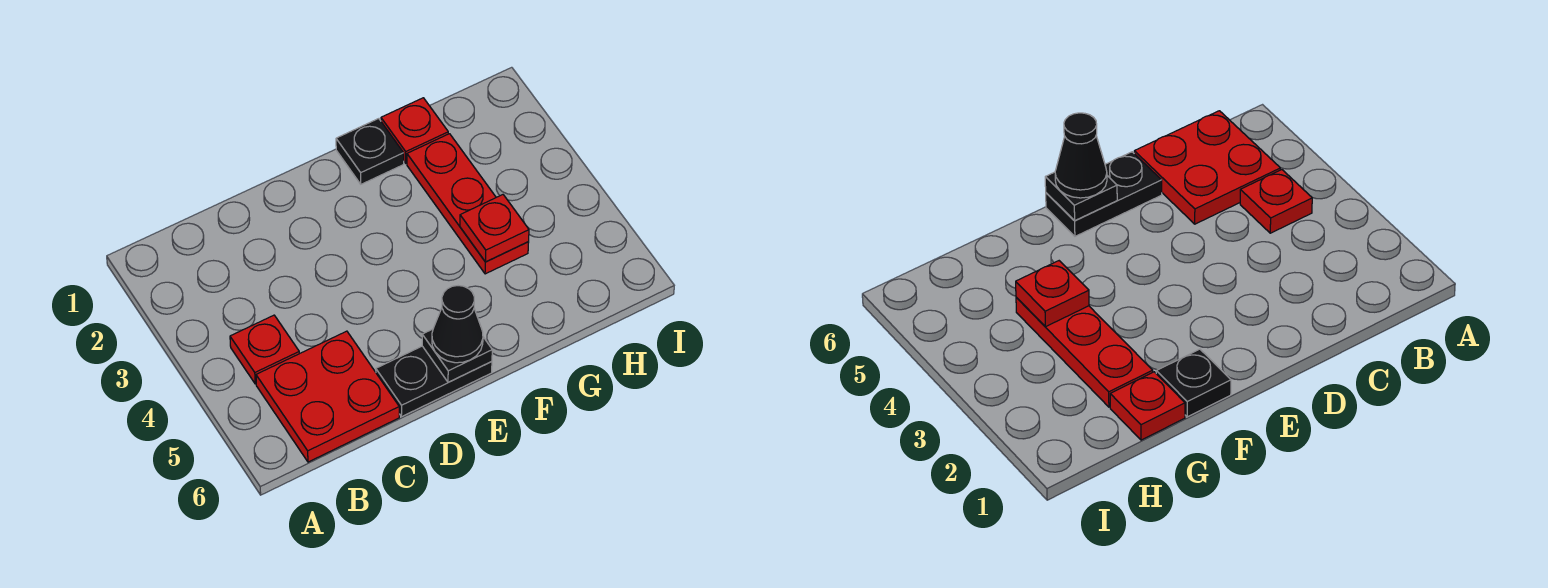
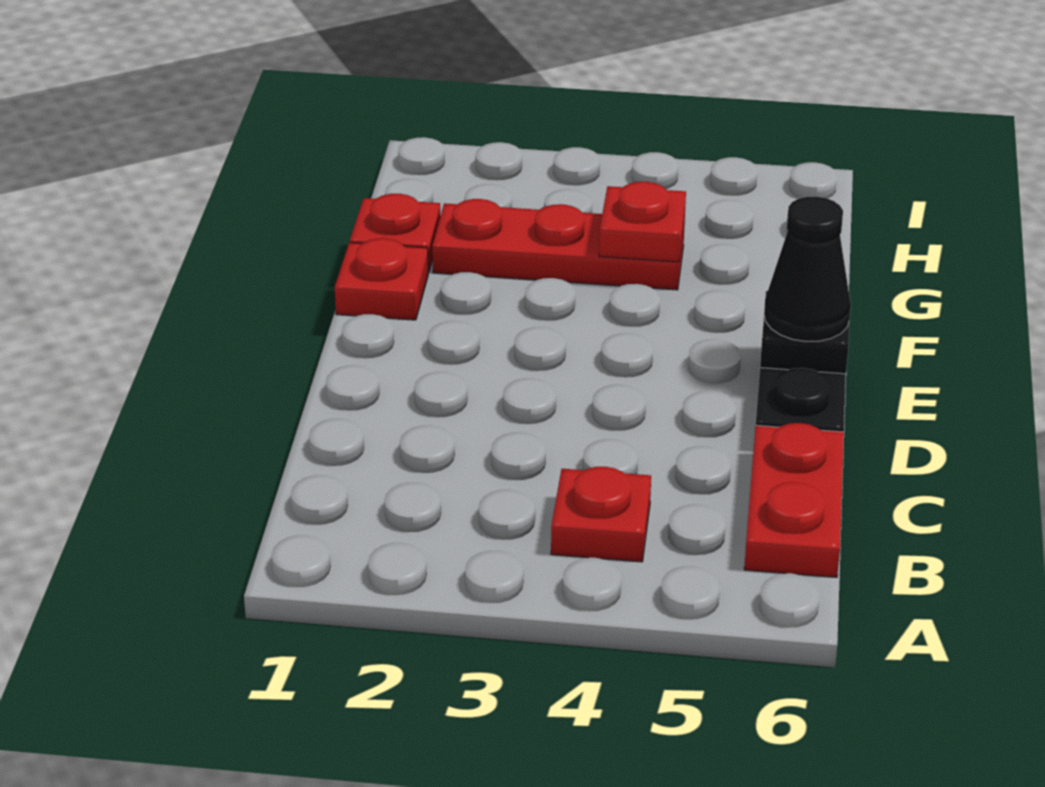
red 2x2 plate [256,331,399,462] -> red 1x2 plate [744,423,844,578]
black 1x1 plate [336,119,404,184] -> red 1x1 plate [335,238,428,320]

